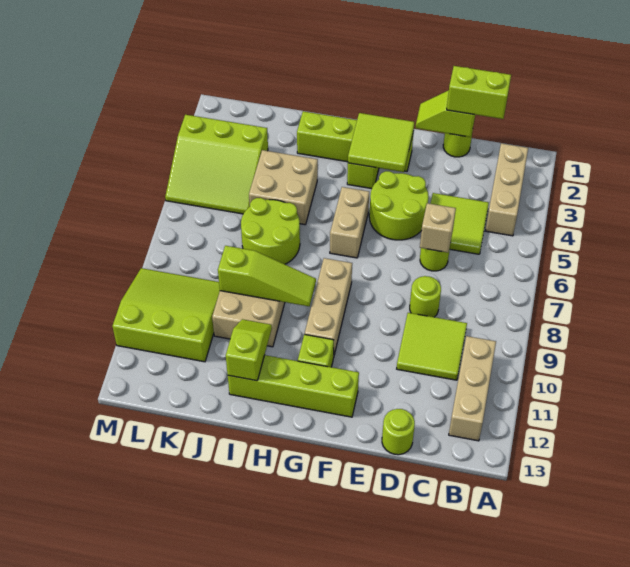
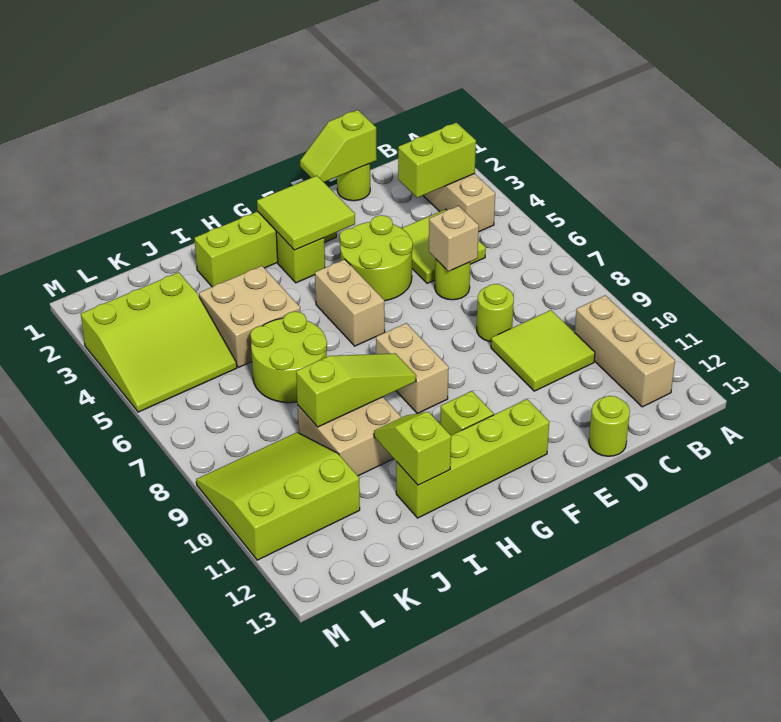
lime 1x2 brick [447,66,511,119] -> lime 1x2 brick moved to [398,123,476,198]
tan 1x3 brick [305,258,352,358] -> tan 1x2 brick [376,323,449,413]

